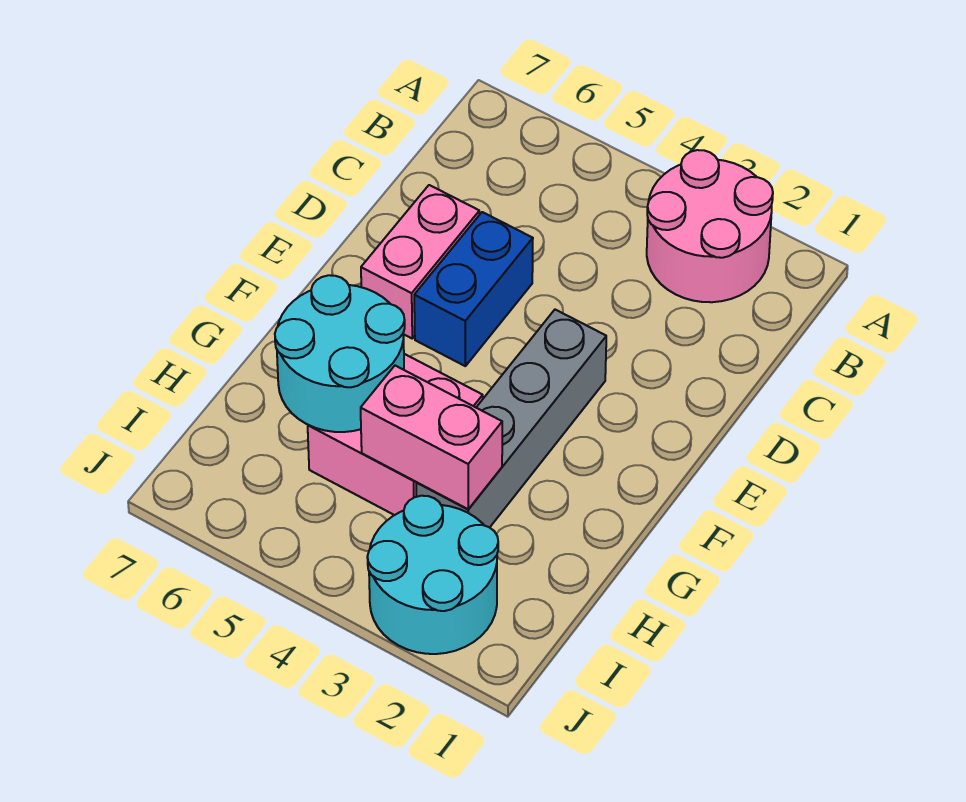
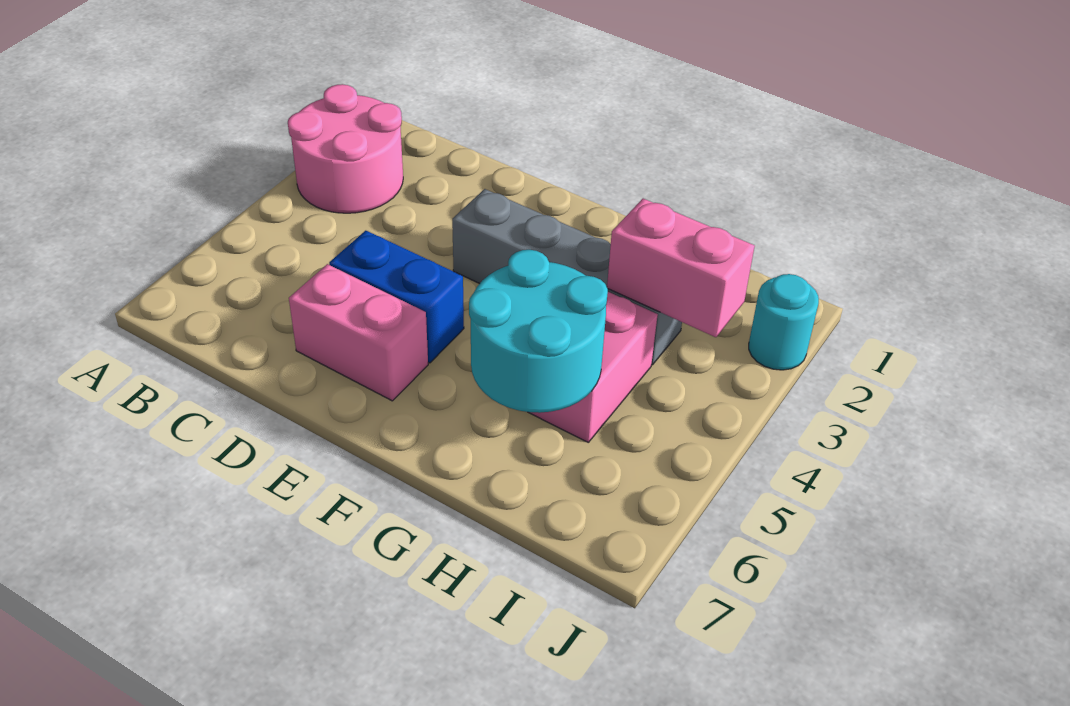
pink 1x2 brick [361,366,502,509] -> pink 1x2 brick turned to [607,199,755,337]
cyan 2x2 round brick [367,496,498,654] -> cyan 1x1 round brick [749,274,819,370]

